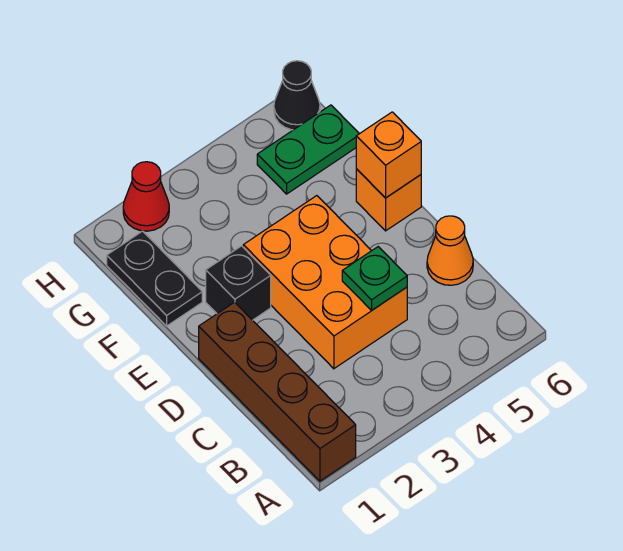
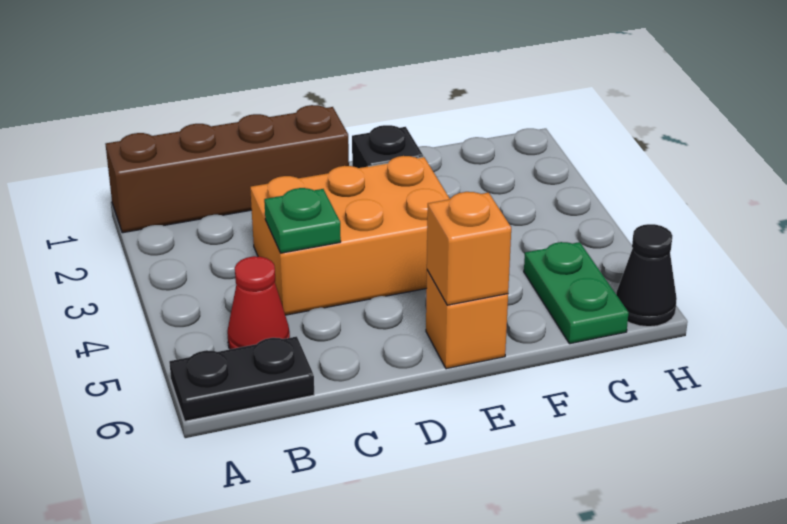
orange 1x1 cone [427,216,473,285] -> none
black 1x2 plate [107,231,202,326] -> black 1x2 plate moved to [169,336,314,421]
red 1x1 cone [123,162,169,231] -> red 1x1 cone moved to [227,256,290,349]

